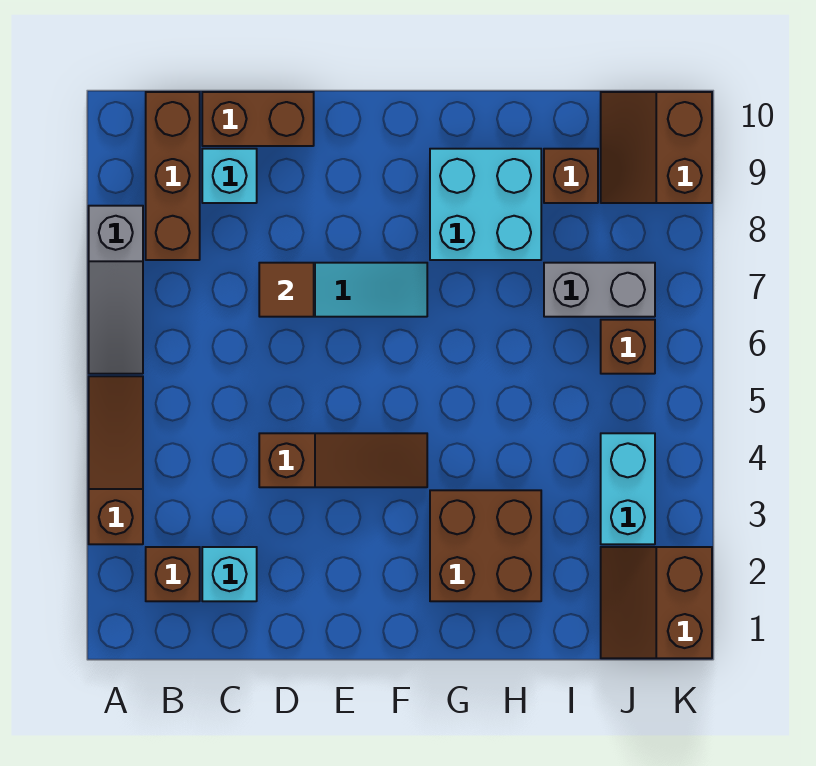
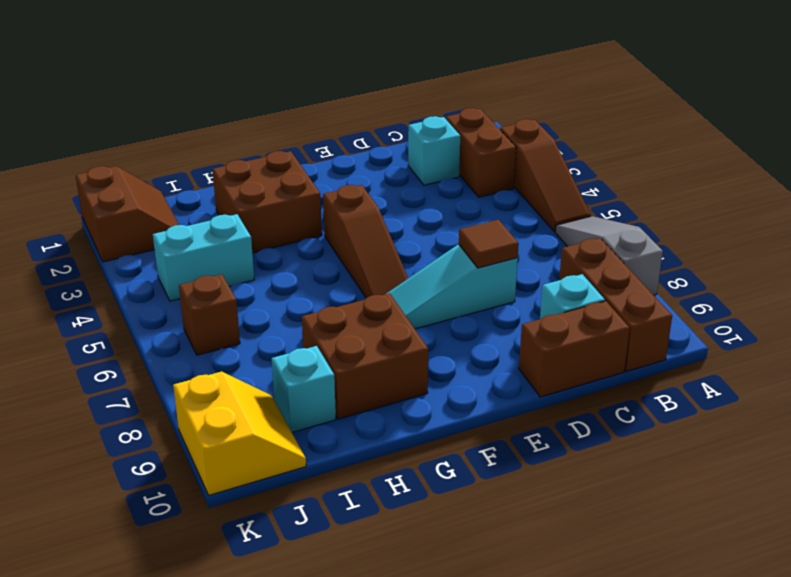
brown 1x1 brick [146,547,200,601] -> brown 1x2 brick [446,108,516,197]
brown 1x3 slope [259,433,427,487] -> brown 1x3 slope turned to [323,185,408,298]
cyan 2x2 brick [430,149,541,260] -> brown 2x2 brick [302,293,428,419]
grey 1x2 brick [544,263,655,317] -> none
brown 1x1 brick [544,149,598,203] -> cyan 1x1 brick [272,346,336,432]
cyan 1x2 brick [601,433,655,544] -> cyan 1x2 brick turned to [153,214,254,301]
brown 2x2 slope [601,92,712,203] -> yellow 2x2 slope [173,371,306,495]

